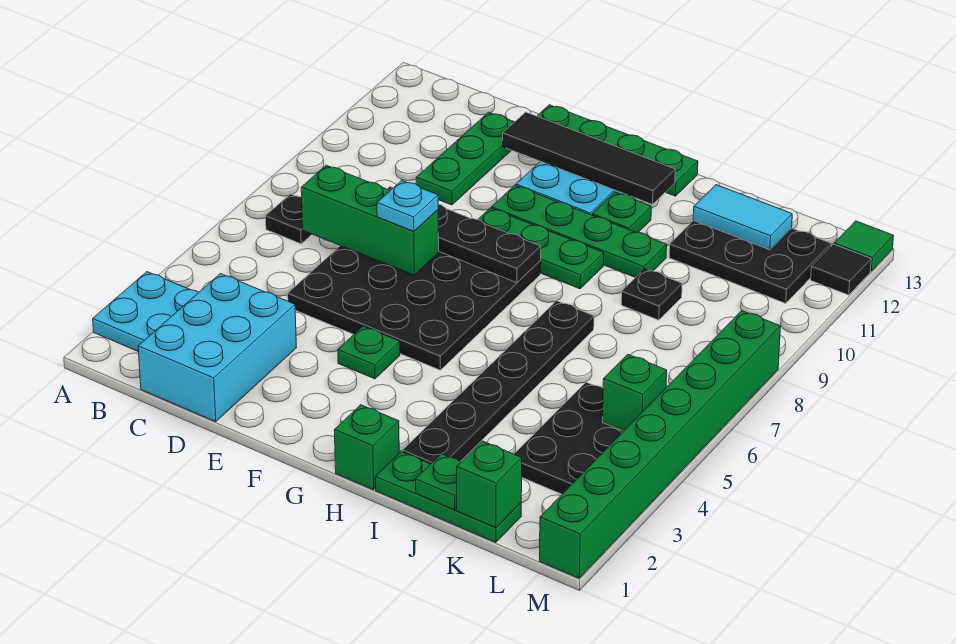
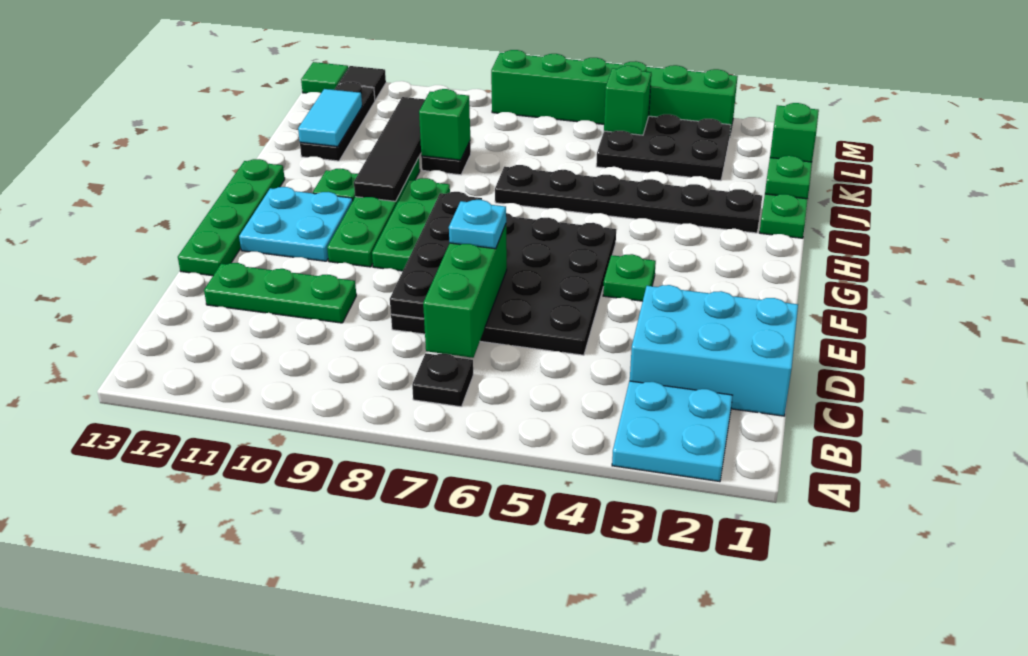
black 1x4 tile [503,112,675,204] -> black 1x4 tile moved to [354,97,425,201]
green 1x1 brick [334,405,399,490] -> green 1x1 brick moved to [419,89,470,160]
black 2x3 plate [669,221,831,303] -> black 1x3 plate [300,82,375,161]
green 1x8 brick [540,311,781,578] -> green 1x6 brick [491,50,738,133]

